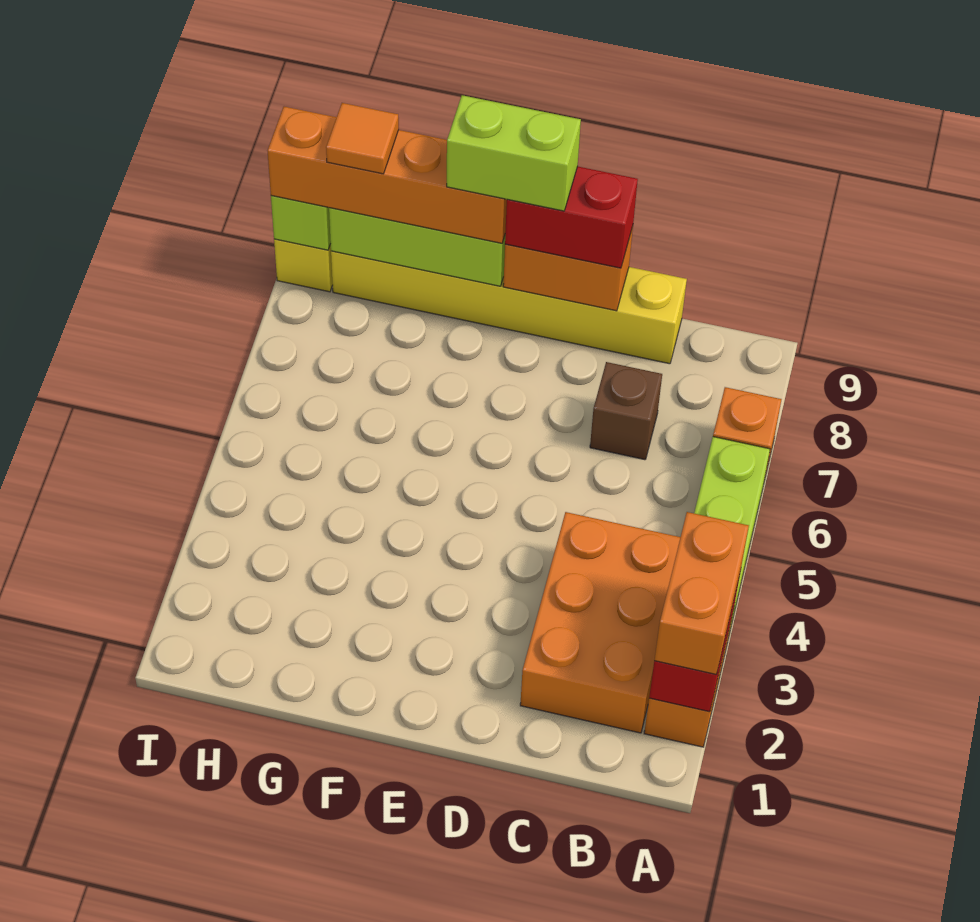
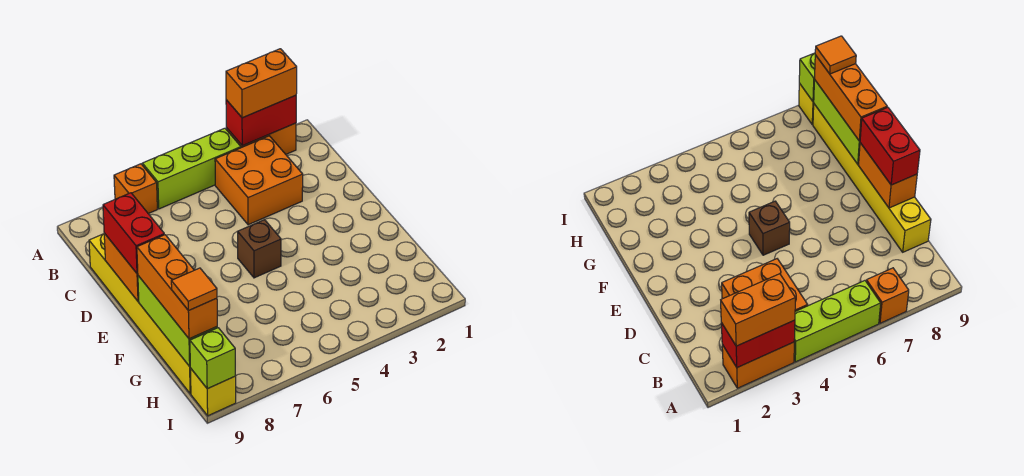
orange 2x3 brick [520,512,680,733] -> orange 2x2 brick [215,136,303,225]
brown 1x1 brick [590,362,662,460] -> brown 1x1 brick moved to [238,220,281,278]
lime 1x2 brick [447,95,581,211] -> none
orange 1x4 brick [268,107,507,243] -> orange 1x3 brick [137,235,217,339]

